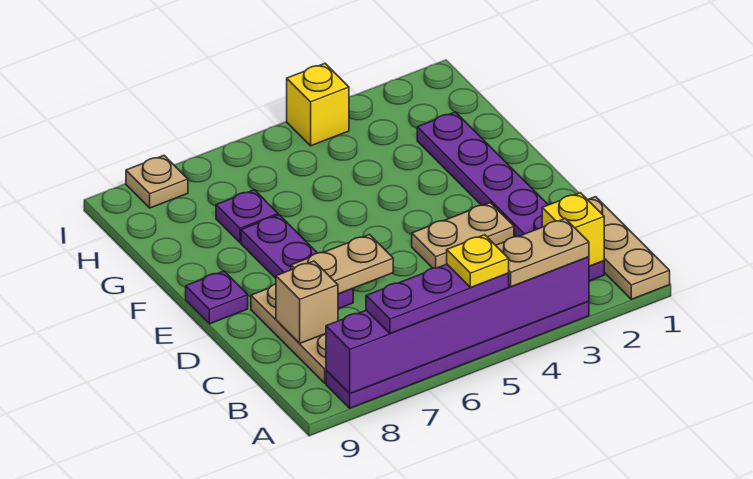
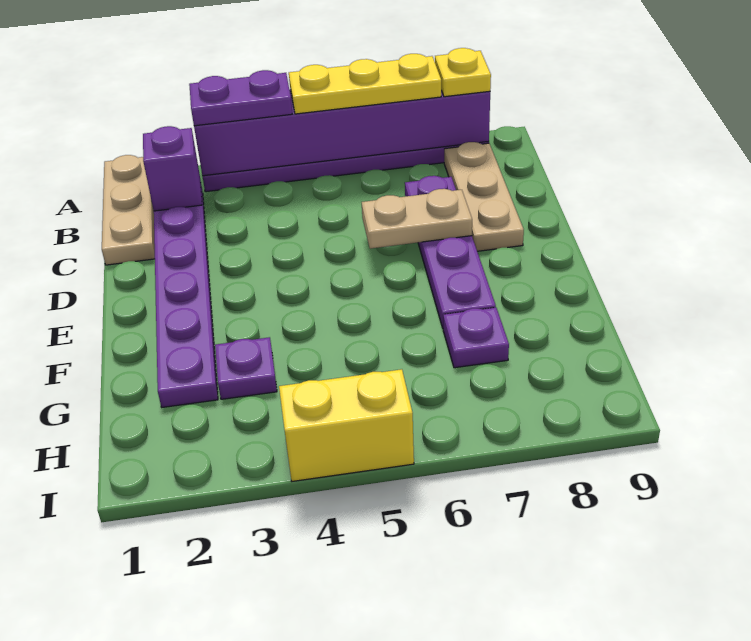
tan 1x2 plate [496,219,589,287] -> purple 1x2 plate [189,70,292,126]
purple 1x3 plate [366,264,509,333] -> yellow 1x3 plate [289,54,441,114]
yellow 1x1 plate [447,235,509,288] -> yellow 1x1 plate moved to [435,48,491,97]
yellow 1x1 brick [542,193,604,266] -> purple 1x1 brick [143,126,202,211]
tan 1x1 brick [276,261,338,343] -> none
tan 1x2 plate [412,203,514,268] -> none
purple 1x3 plate [241,215,353,309] -> purple 1x4 plate [405,176,496,328]
purple 1x1 plate [186,271,248,324] -> purple 1x1 plate moved to [215,337,277,399]
yellow 1x1 brick [287,64,349,146] -> yellow 1x2 brick [279,369,414,481]
tan 1x1 plate [126,155,188,208] -> none

